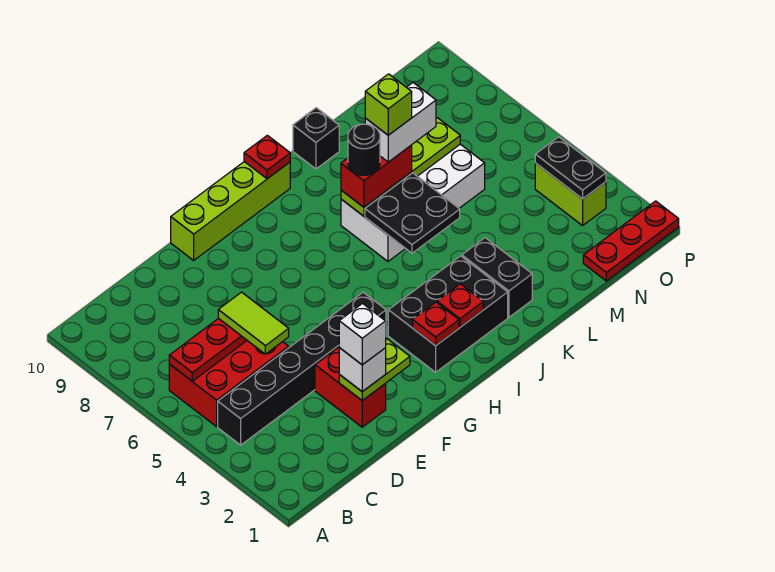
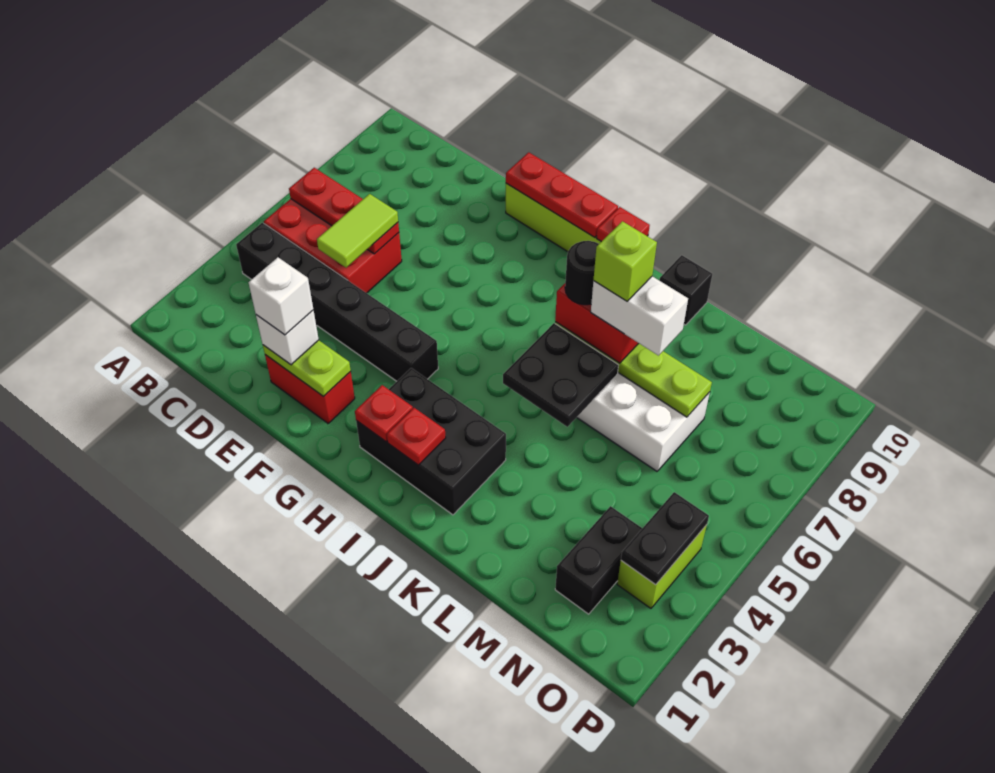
red 1x2 brick [315,348,386,427] -> red 1x2 brick turned to [265,355,355,423]
black 1x2 brick [462,238,532,317] -> black 1x2 brick moved to [555,506,642,614]
red 1x3 plate [583,201,679,281] -> red 1x3 plate moved to [506,152,618,237]

